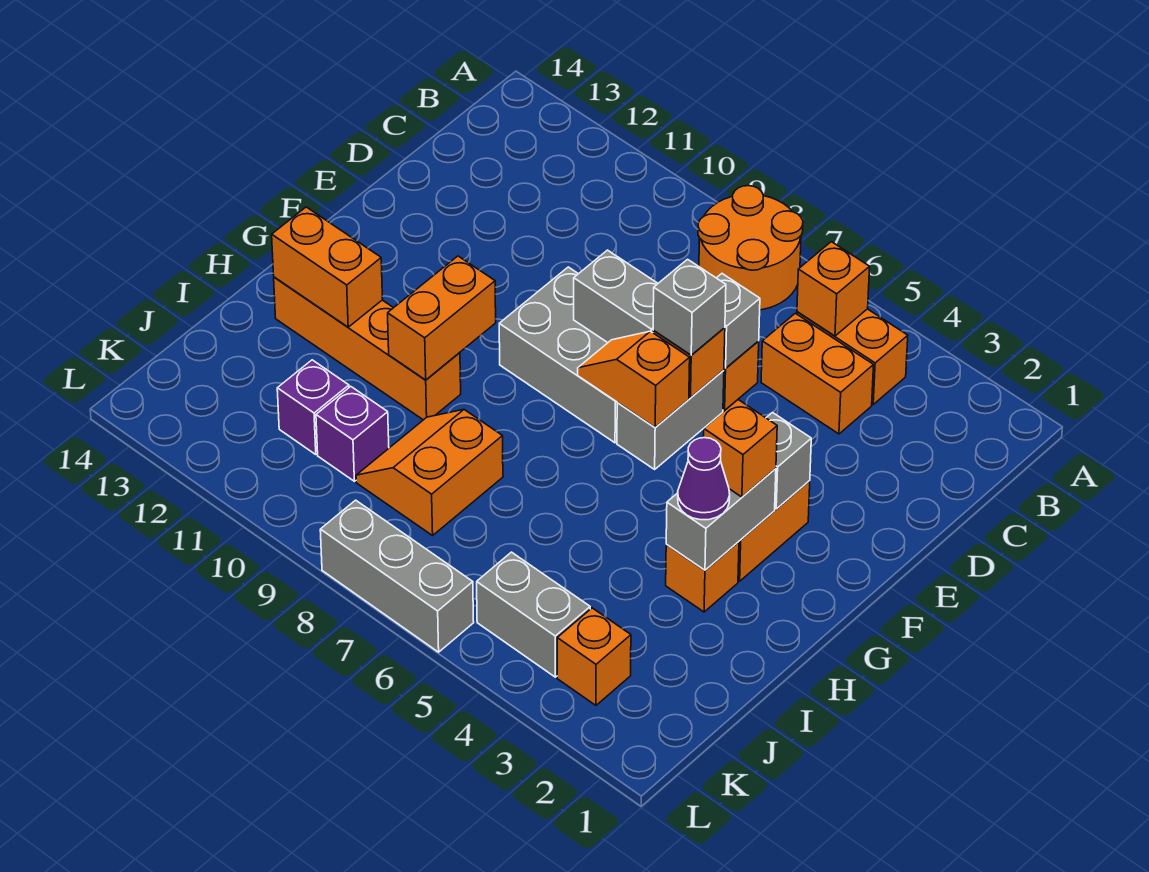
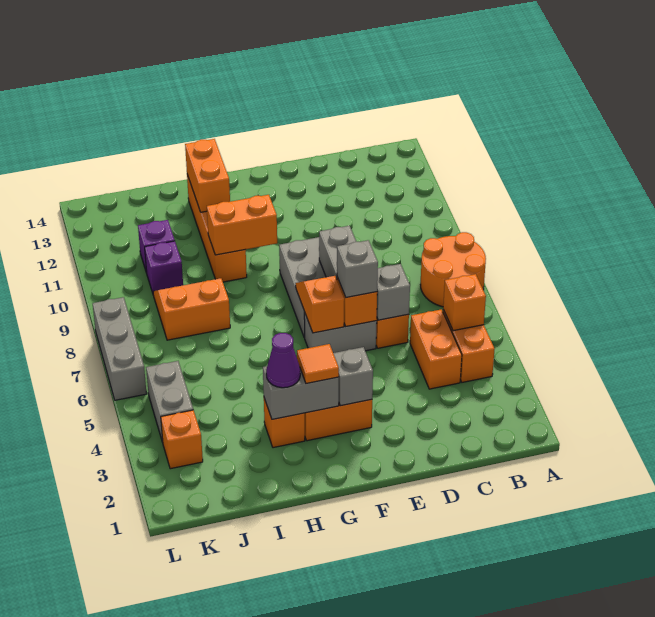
orange 1x1 brick [704,400,777,497] -> orange 1x1 tile [297,344,339,384]

